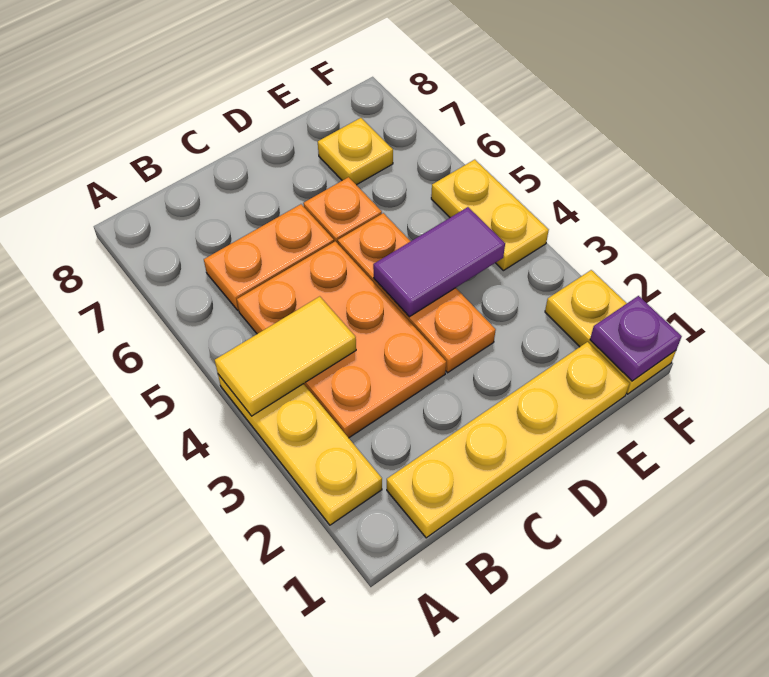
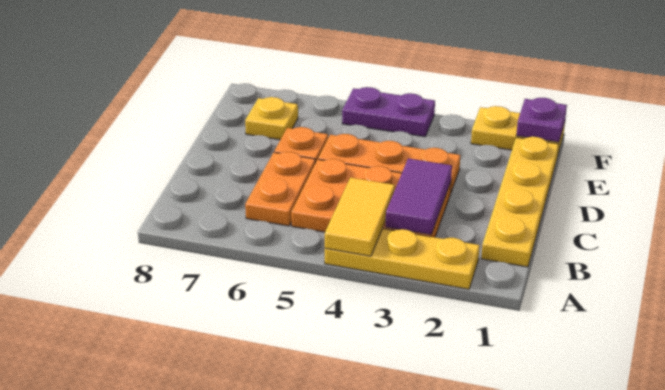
purple 1x2 tile [373,207,505,317] -> purple 1x2 tile moved to [386,158,452,235]
yellow 1x2 plate [431,160,549,271] -> purple 1x2 plate [342,87,435,137]

